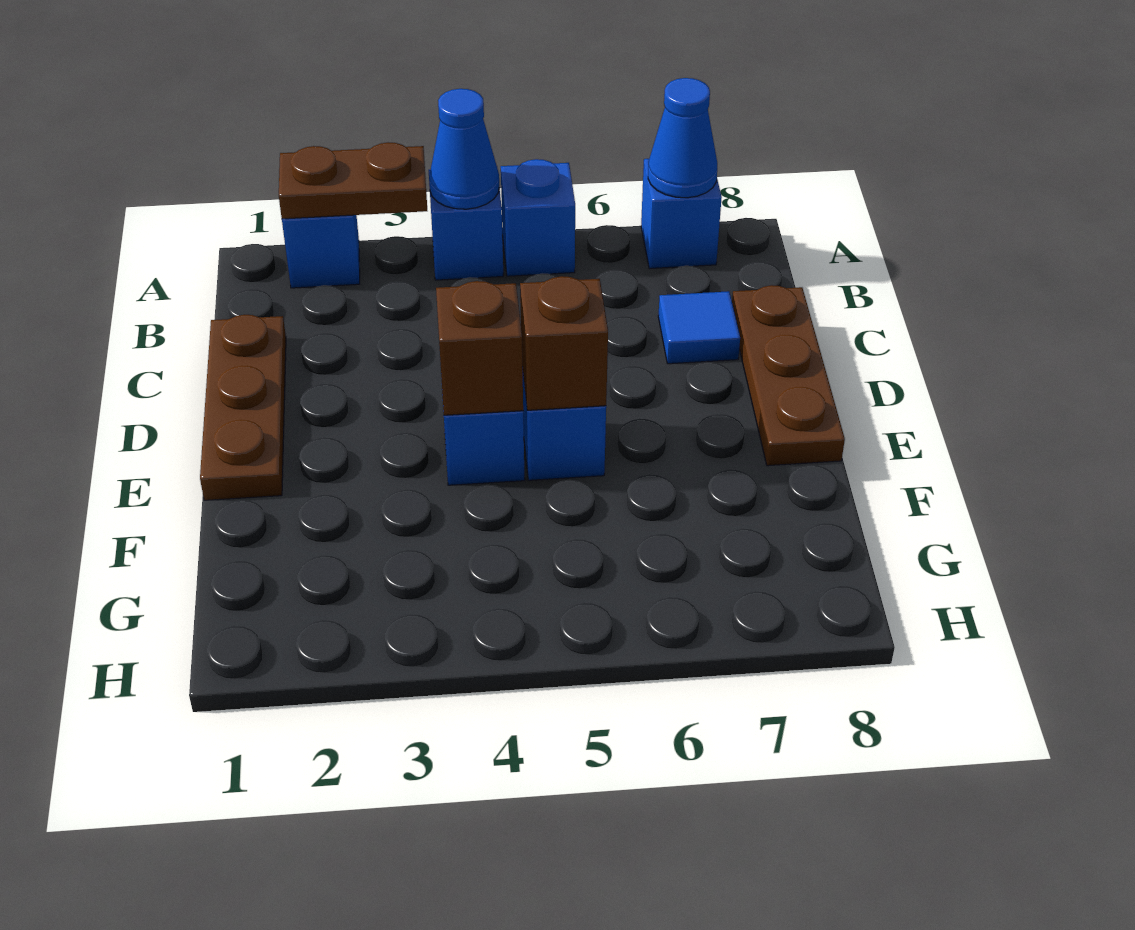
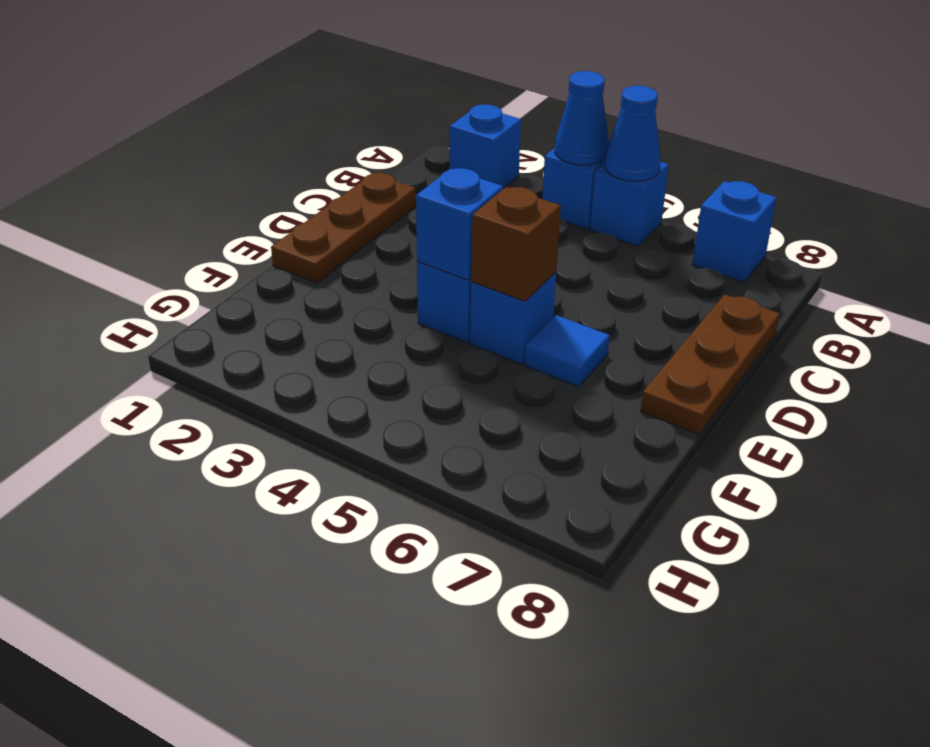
brown 1x2 plate [279,142,427,219] -> none
blue 1x1 cone [648,78,717,198] -> blue 1x1 cone moved to [605,86,661,181]
blue 1x1 tile [658,291,740,364] -> blue 1x1 tile moved to [525,315,610,387]
brown 1x1 brick [436,281,523,415] -> blue 1x1 brick [416,168,503,280]

